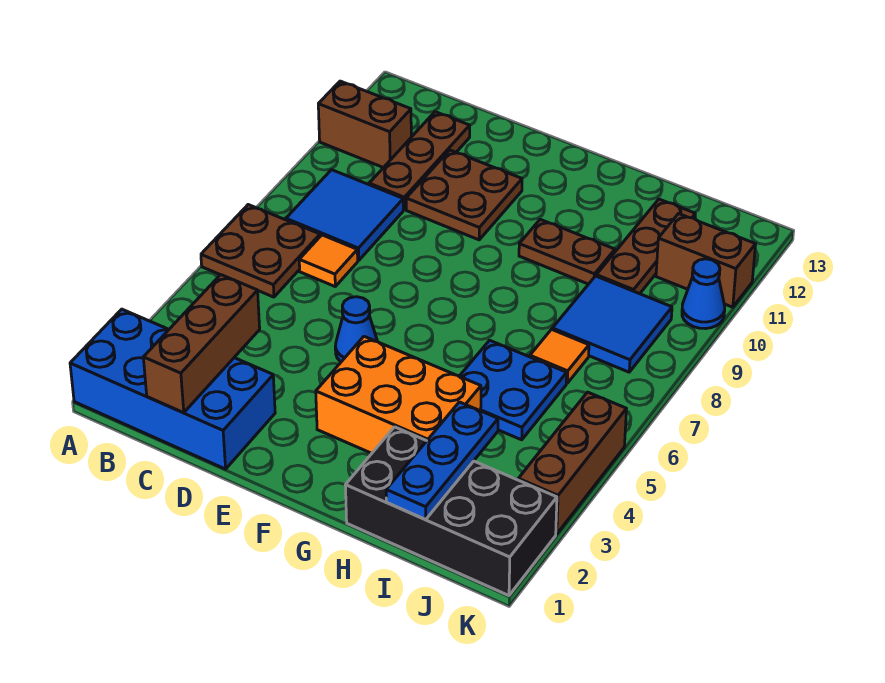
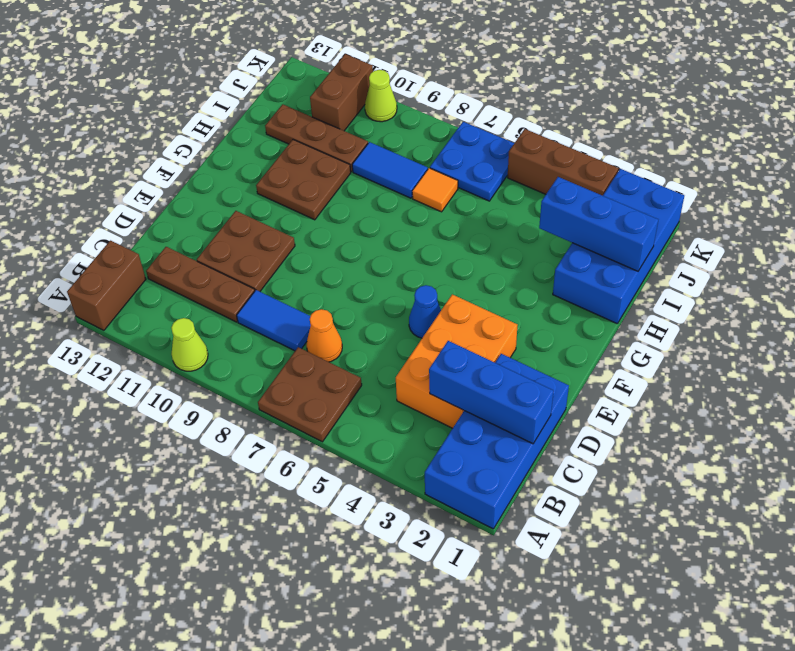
none -> lime 1x1 cone [171,318,208,371]
brown 1x2 brick [318,81,411,168] -> brown 1x2 brick moved to [67,241,146,330]
blue 2x2 tile [286,170,403,260] -> blue 1x2 tile [237,290,311,351]
brown 1x3 brick [143,275,260,413] -> blue 1x3 brick [429,341,554,444]
orange 1x1 tile [299,235,358,286] -> orange 1x1 cone [306,309,342,362]
orange 2x3 brick [316,336,481,453] -> orange 2x3 brick moved to [396,294,518,428]
brown 1x2 plate [519,219,615,284] -> brown 2x2 plate [256,140,351,220]
black 2x4 brick [346,427,557,596] -> blue 2x4 brick [553,169,684,323]
blue 2x2 plate [459,340,567,440] -> blue 2x2 plate moved to [430,122,514,201]
blue 1x3 plate [386,402,498,520] -> blue 1x3 brick [539,177,658,271]
blue 2x2 tile [552,276,672,372] -> blue 1x2 tile [352,142,428,198]
blue 1x1 cone [682,259,725,329] -> lime 1x1 cone [365,70,397,122]

